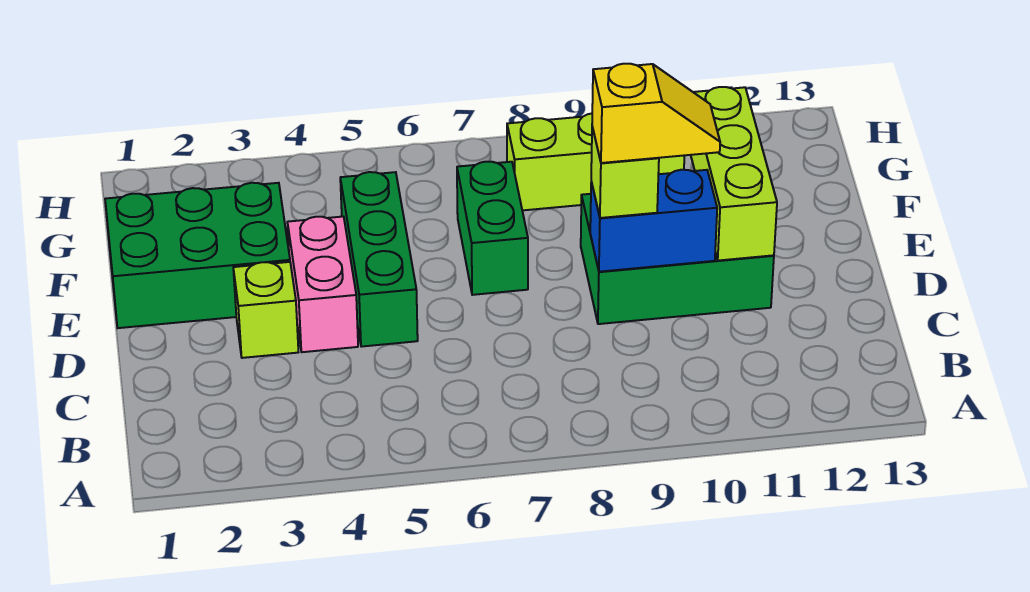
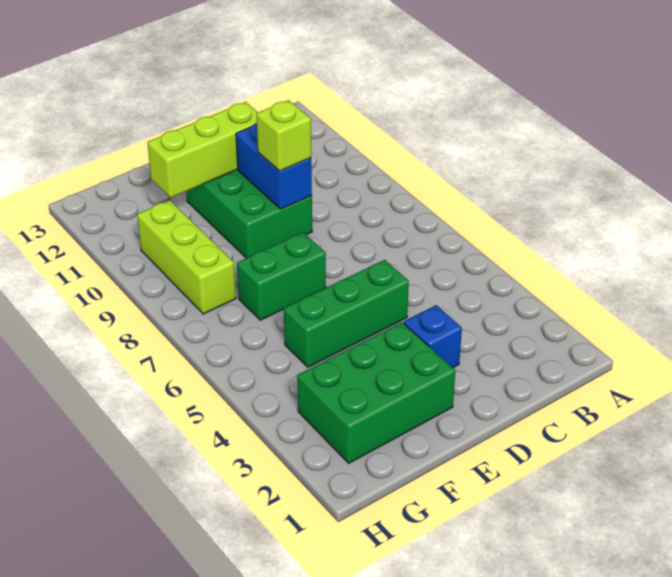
lime 1x1 brick [233,262,298,358] -> blue 1x1 brick [404,305,462,368]
pink 1x2 brick [287,217,358,352] -> none
yellow 1x2 slope [592,64,720,163] -> none
green 2x3 brick [105,183,290,328] -> green 2x3 brick turned to [297,322,455,463]

